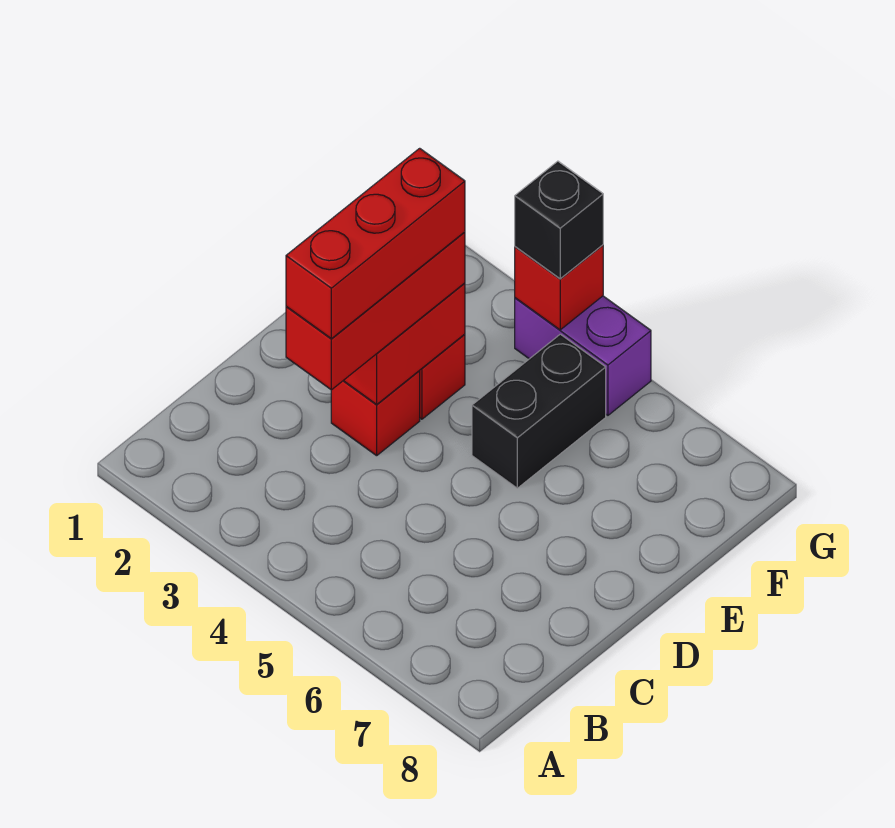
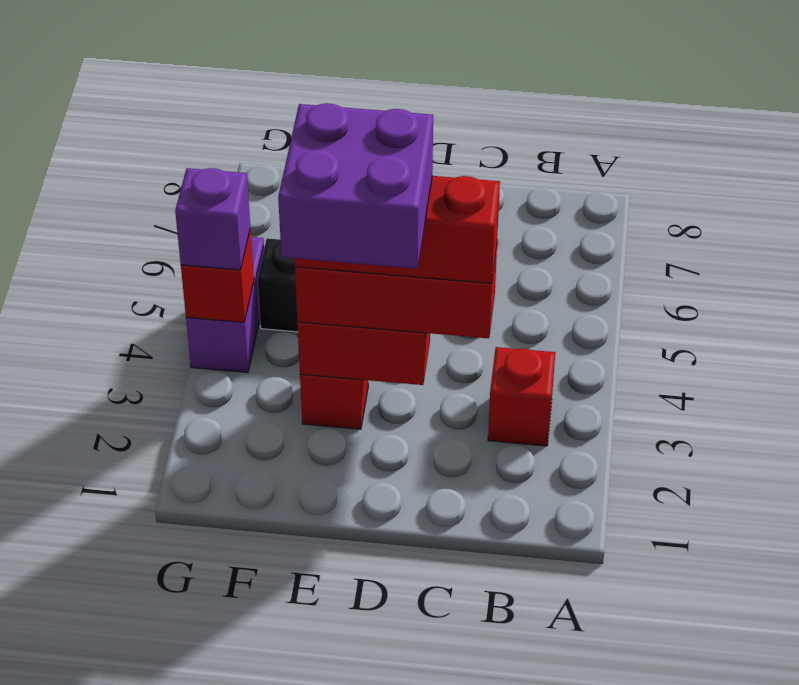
none -> purple 2x2 brick [278,103,433,269]
red 1x1 brick [331,370,420,456] -> red 1x1 brick moved to [488,347,555,446]
black 1x1 brick [515,161,603,279] -> purple 1x1 brick [175,168,250,270]

